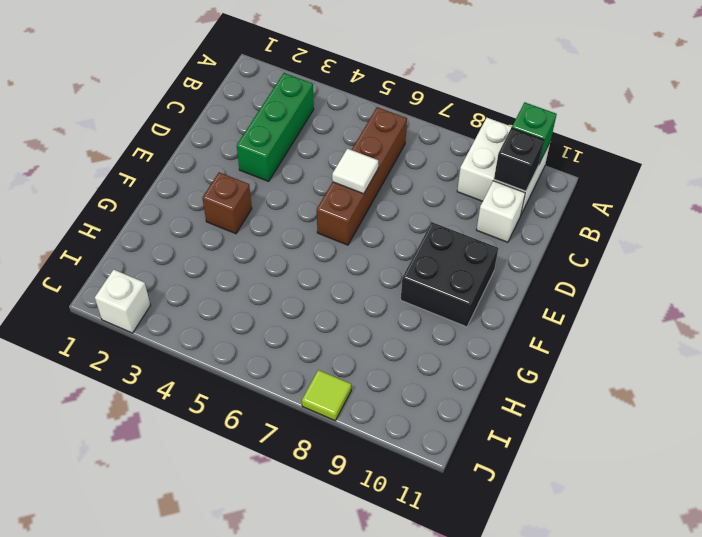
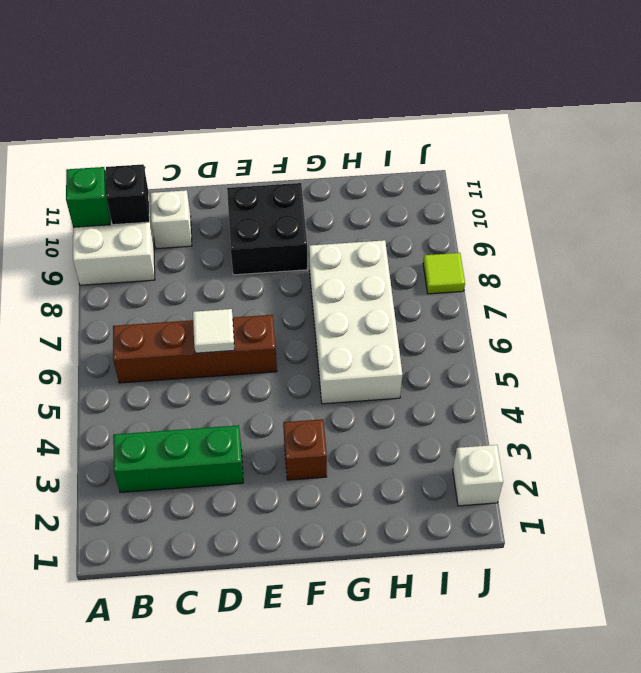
none -> white 2x4 brick [309,240,402,404]

